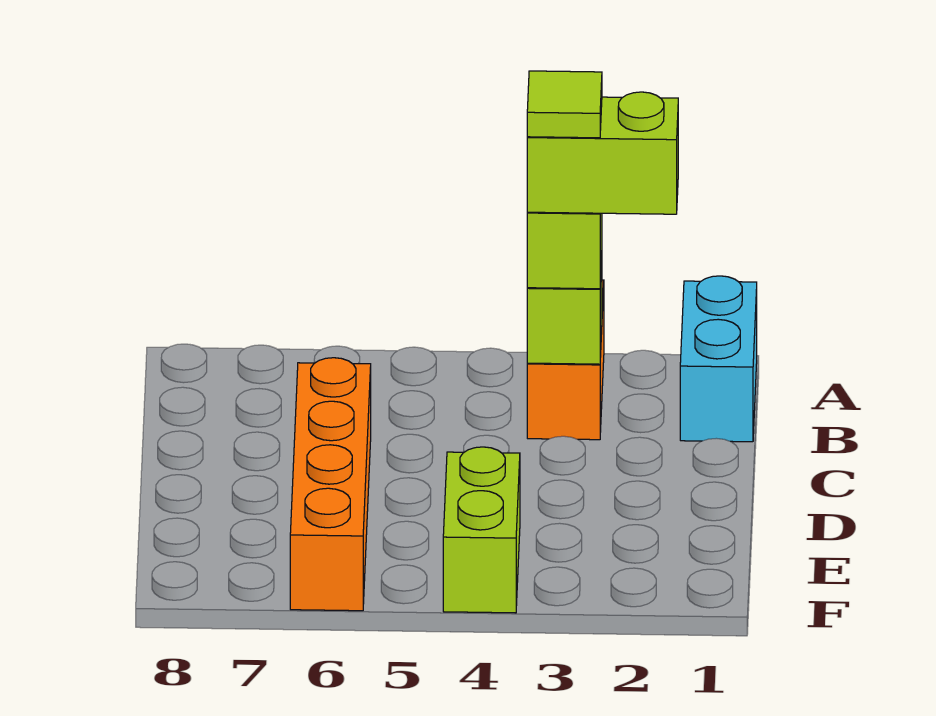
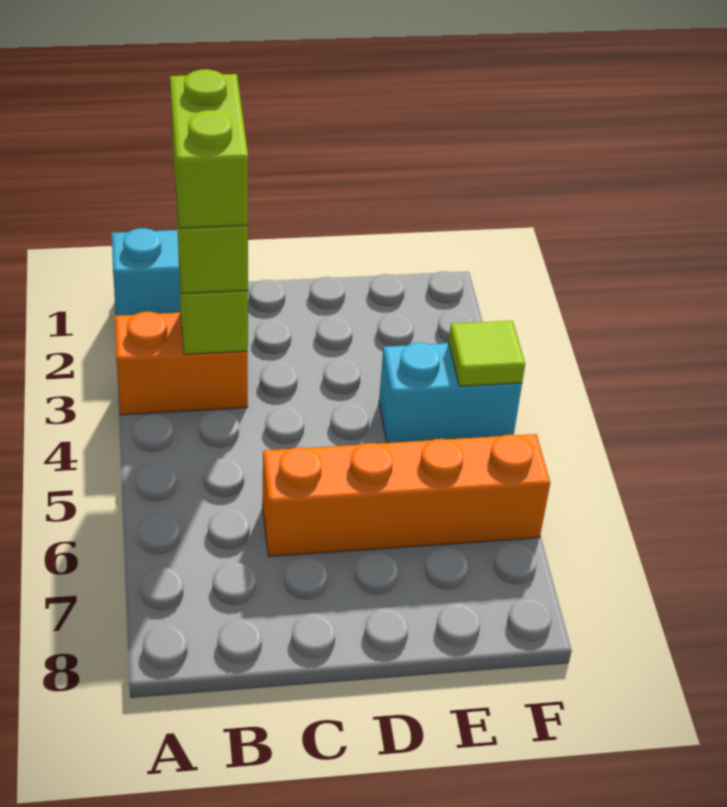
lime 1x1 tile [527,71,602,138] -> lime 1x1 tile moved to [449,321,525,386]
lime 1x2 brick [443,447,520,613] -> cyan 1x2 brick [379,343,522,443]

